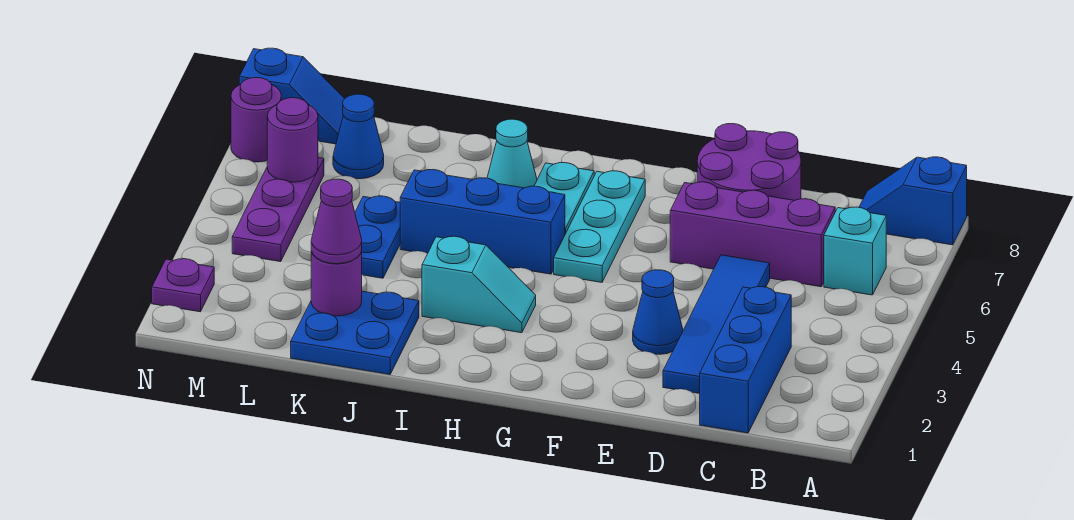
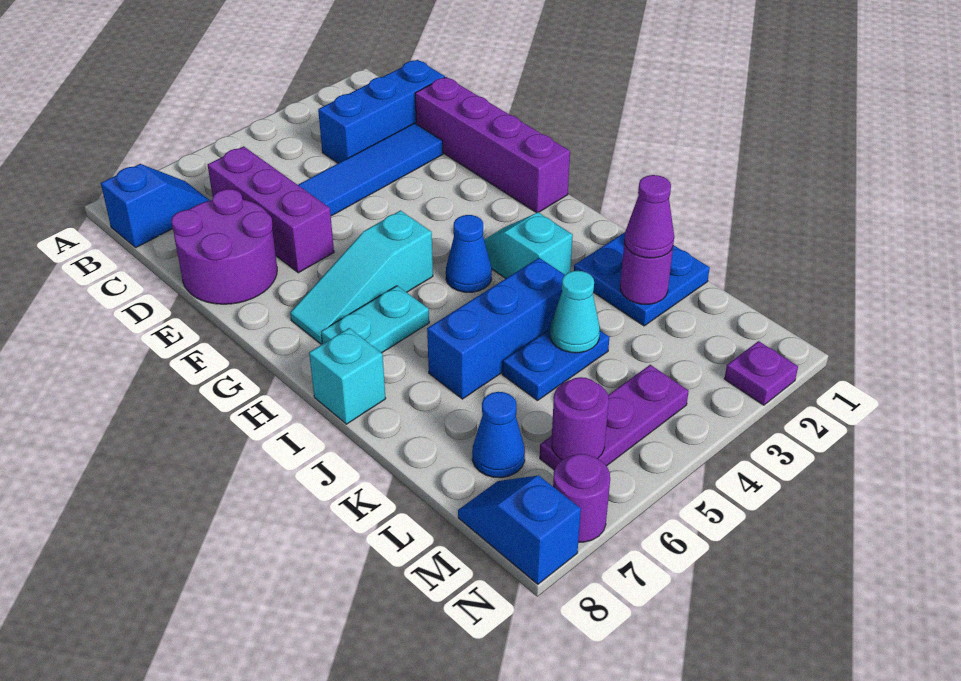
blue 1x2 slope [859,157,967,245] -> blue 1x2 slope turned to [101,164,210,248]
cyan 1x1 brick [824,207,886,295] -> cyan 1x1 brick moved to [309,328,386,424]
none -> purple 1x4 brick [415,77,570,213]
blue 1x1 cone [633,270,683,354] -> blue 1x1 cone moved to [446,215,492,292]
cyan 1x3 plate [554,171,645,282] -> cyan 1x3 slope [290,211,433,344]
blue 1x3 brick [400,170,565,274] -> blue 1x3 brick turned to [427,258,565,399]
cyan 1x1 cone [487,119,537,188] -> cyan 1x1 cone moved to [550,271,600,353]

